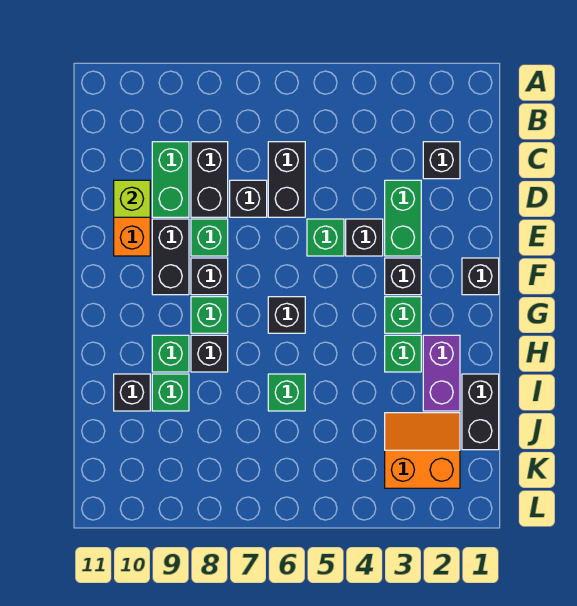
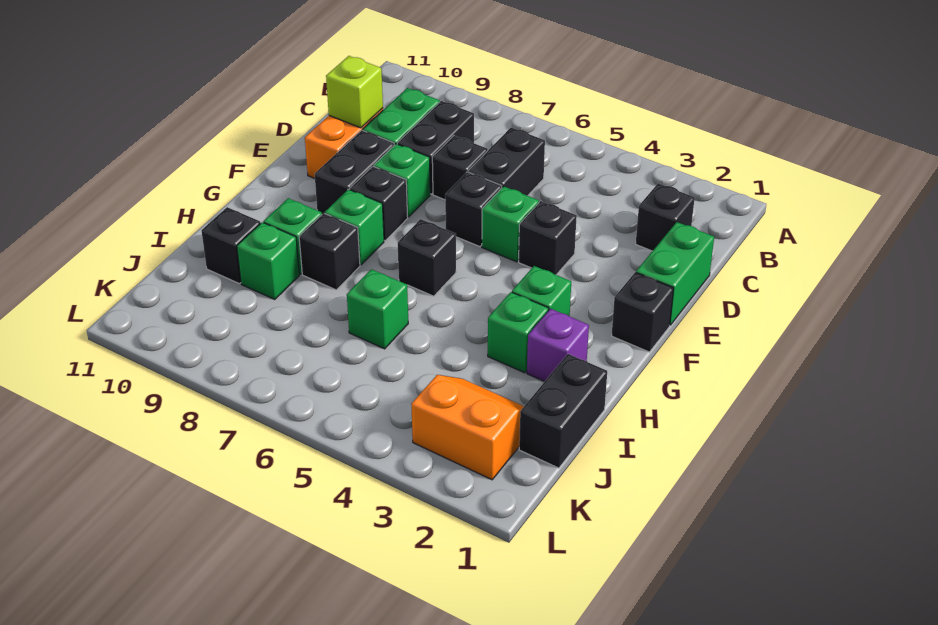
green 1x2 brick [385,180,421,256] -> green 1x2 brick moved to [636,222,714,325]
black 1x1 brick [385,258,421,295] -> black 1x1 brick moved to [445,172,502,247]
purple 1x2 brick [423,335,460,411] -> purple 1x1 brick [527,309,589,382]

